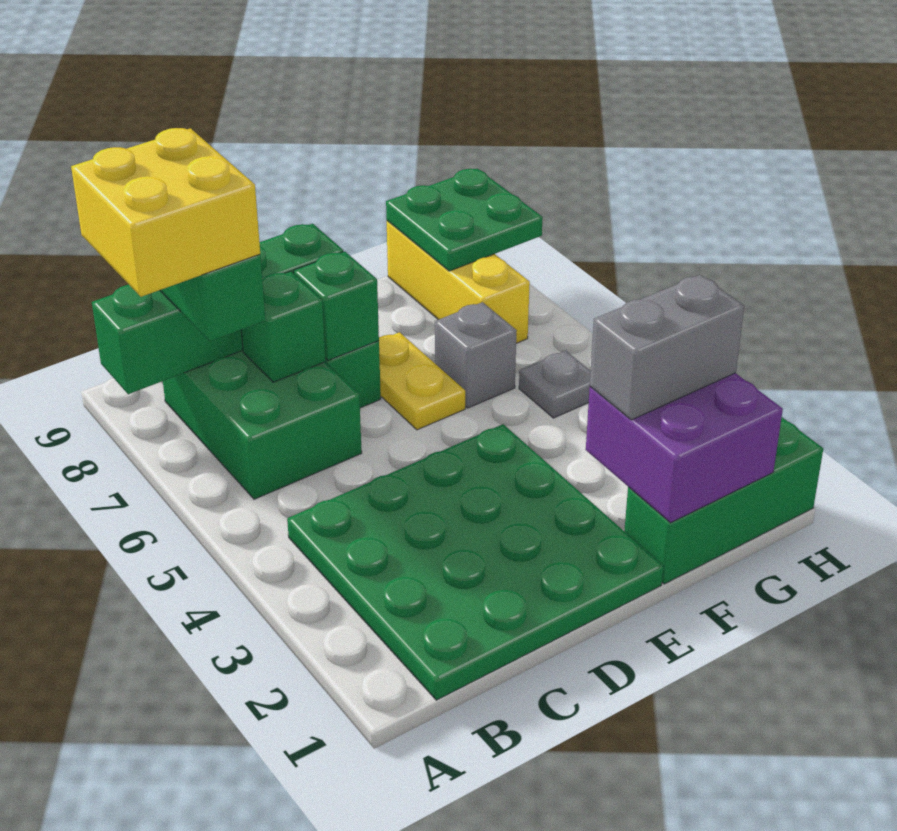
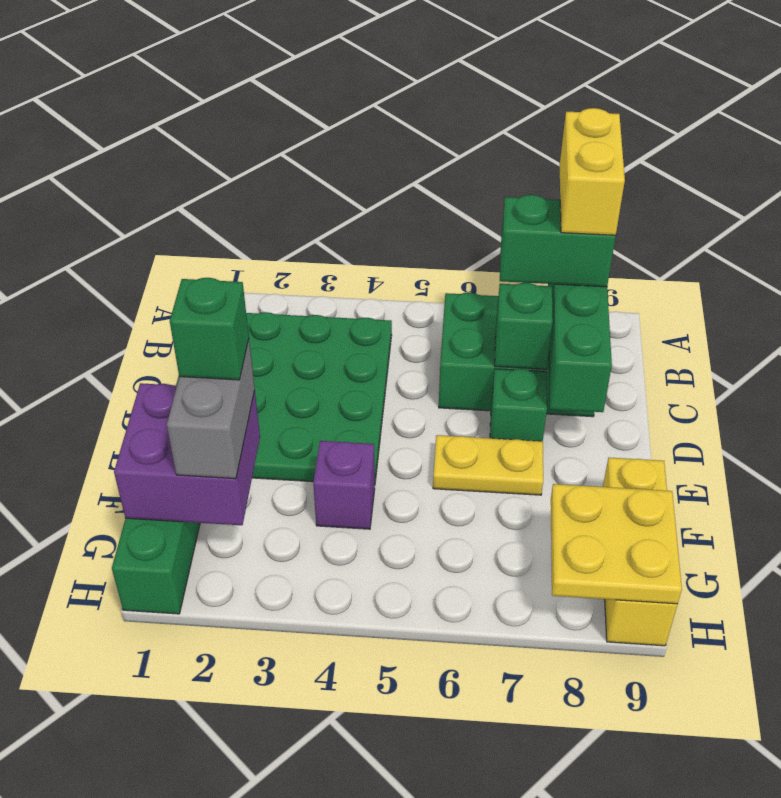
yellow 2x2 brick [71,128,260,297] -> yellow 1x2 brick [560,108,625,235]
green 1x1 brick [294,252,379,361] -> green 1x1 brick moved to [170,278,249,380]
none -> purple 1x1 brick [313,441,375,529]
grey 1x1 brick [435,302,517,408] -> none
grey 1x1 plate [519,351,591,418] -> none
yellow 1x3 brick [387,221,530,343] -> yellow 1x3 brick turned to [603,458,677,646]
green 2x2 plate [386,169,543,271] -> yellow 2x2 plate [551,484,682,604]

